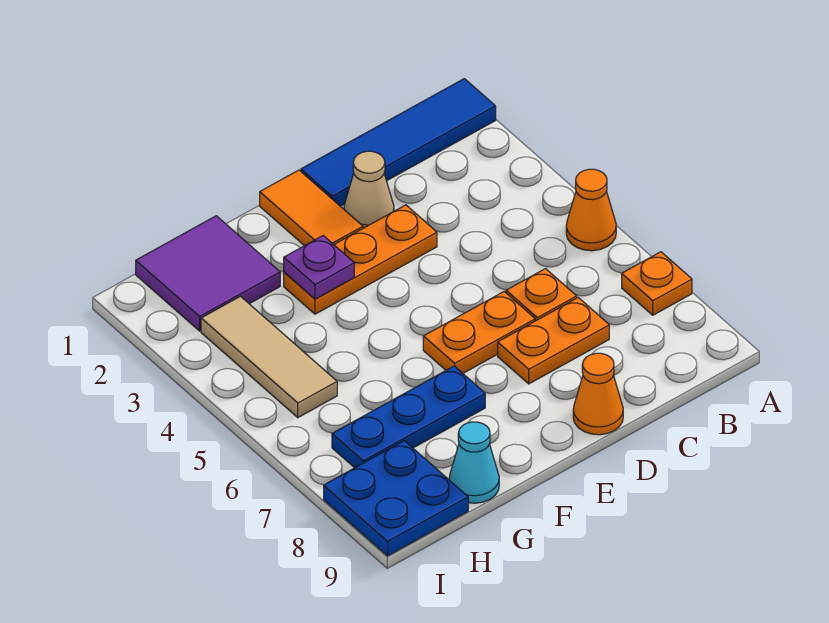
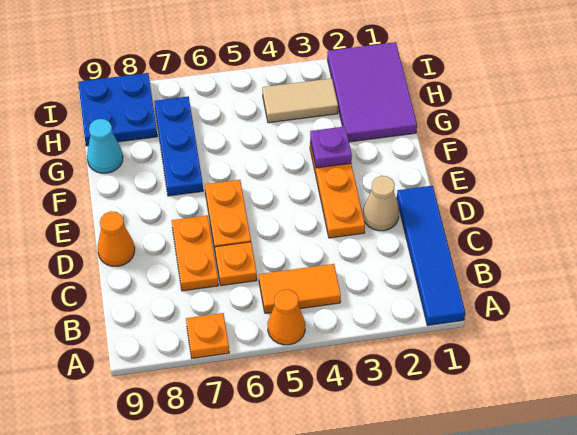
orange 1x2 tile [260,170,363,246] -> orange 1x2 tile moved to [259,264,341,313]
purple 2x2 tile [136,216,280,331] -> purple 2x3 tile [327,42,417,142]
tan 1x3 tile [201,296,337,418] -> tan 1x2 tile [262,78,338,123]

